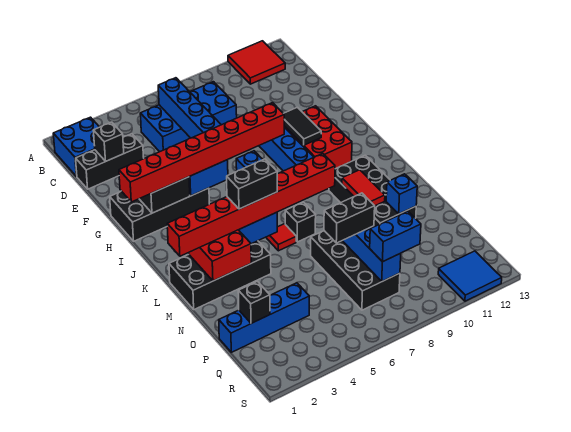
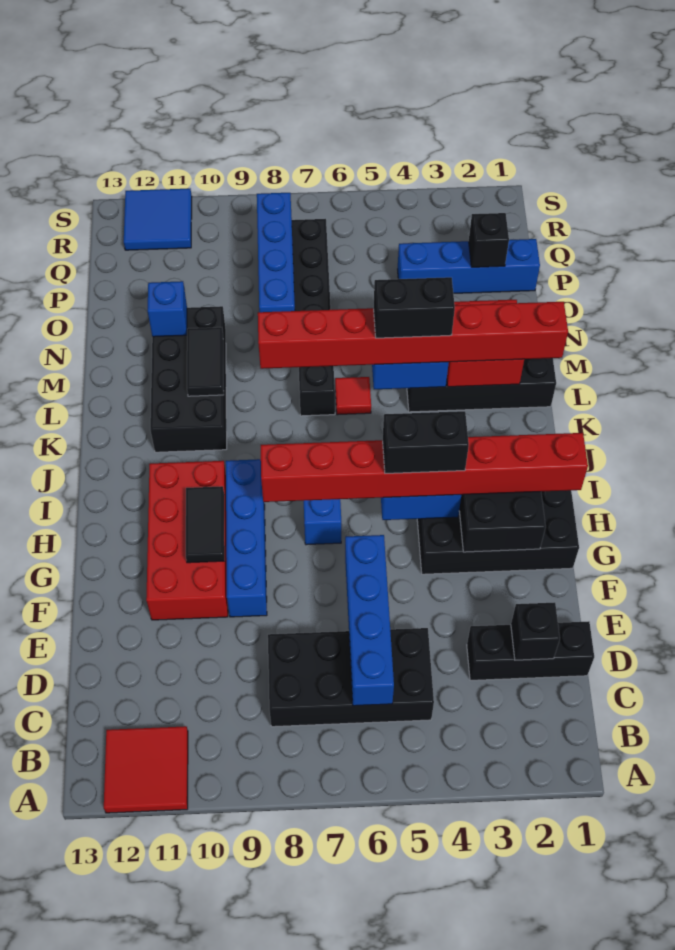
blue 2x2 brick [53,117,99,177] -> none
blue 2x4 brick [140,82,237,152] -> black 2x4 brick [268,628,434,727]
red 2x3 brick [284,106,352,169] -> red 2x4 brick [146,461,228,620]
red 1x2 tile [342,170,385,206] -> black 1x2 tile [187,327,224,396]
black 1x2 brick [324,193,375,243] -> black 1x2 brick moved to [383,411,469,474]
blue 1x2 brick [370,211,421,262] -> none

